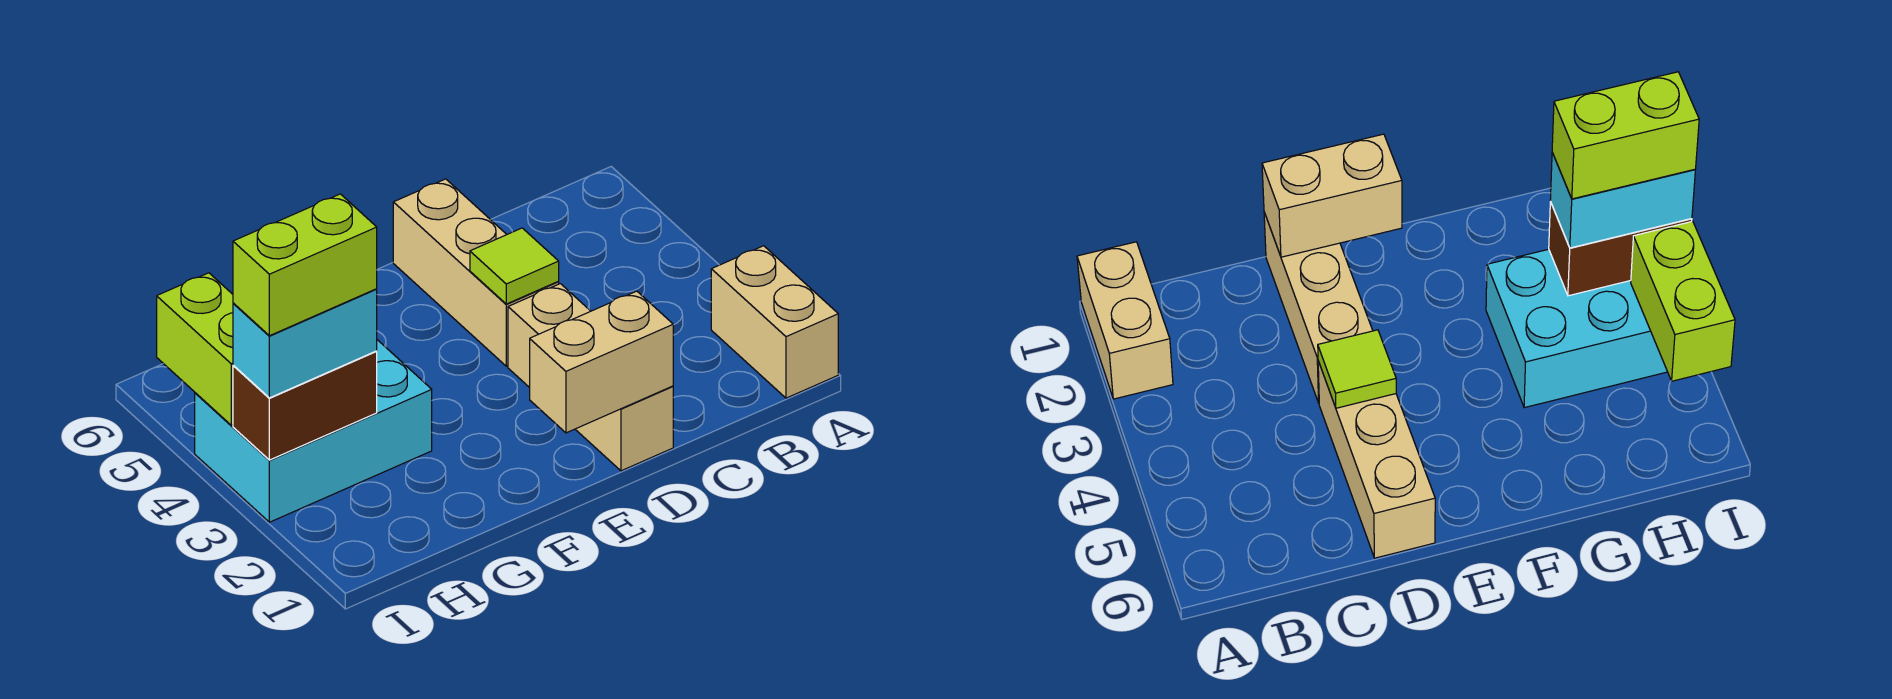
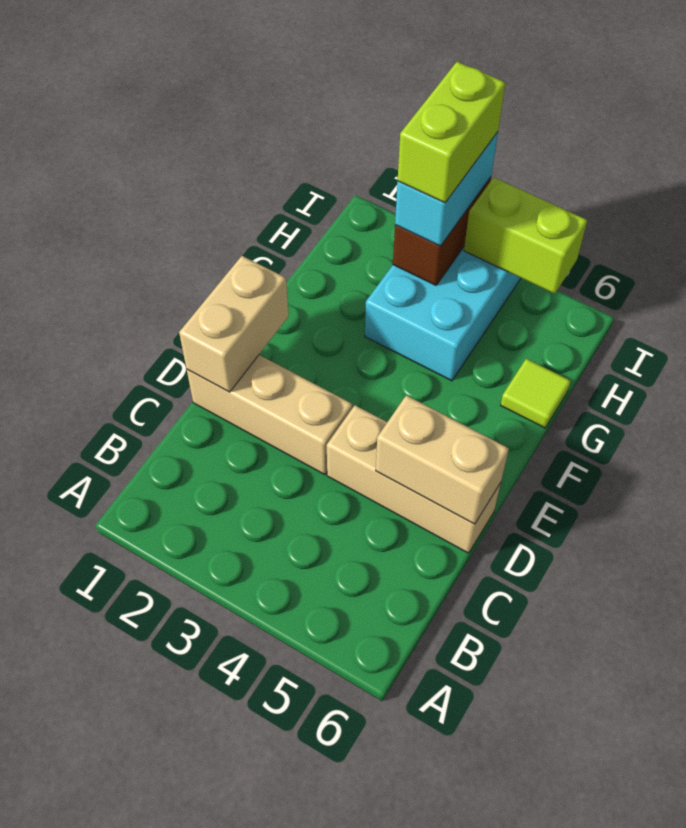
tan 1x2 brick [711,246,838,398] -> tan 1x2 brick moved to [376,395,509,524]
lime 1x1 tile [470,228,559,304] -> lime 1x1 tile moved to [501,359,571,428]

